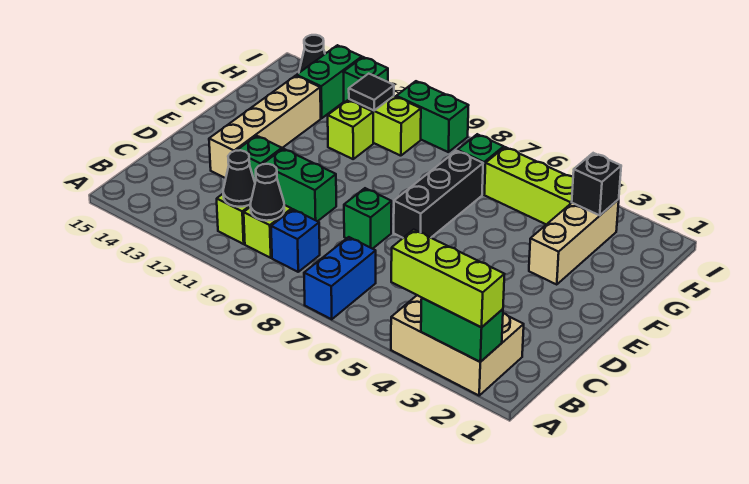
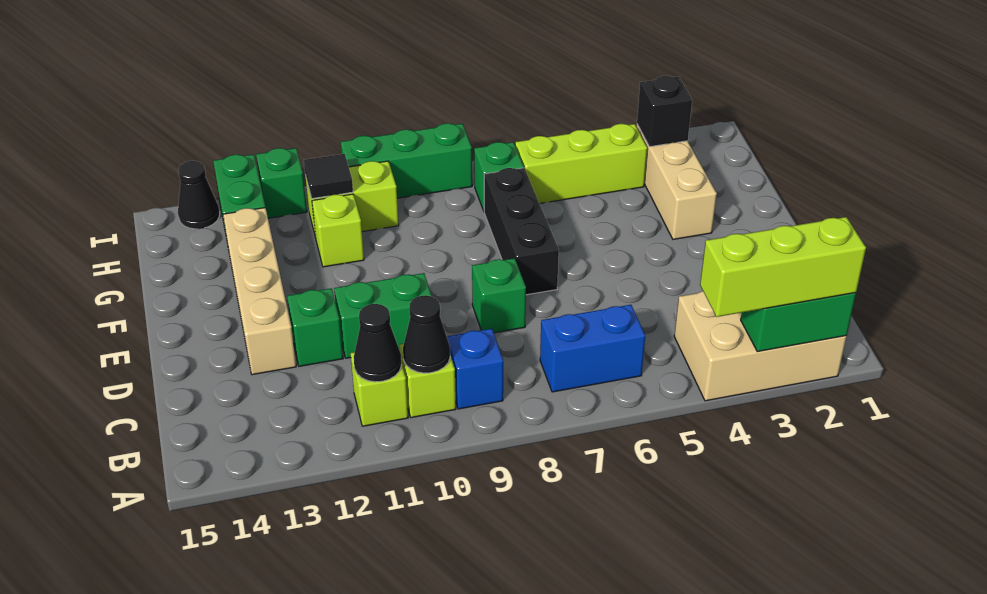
blue 1x2 brick [304,237,376,319] -> blue 1x2 brick turned to [540,305,645,392]
green 1x2 brick [396,81,469,152] -> green 1x3 brick [341,123,472,198]

